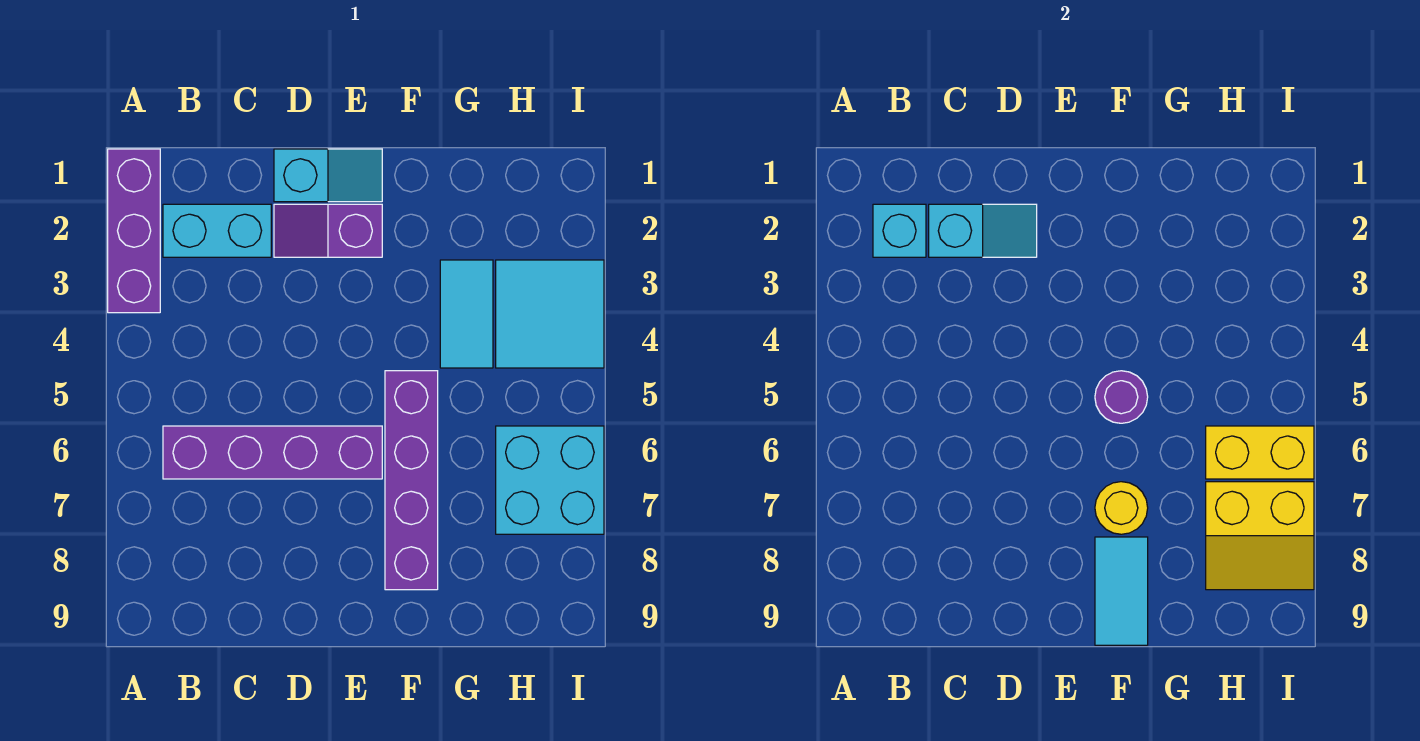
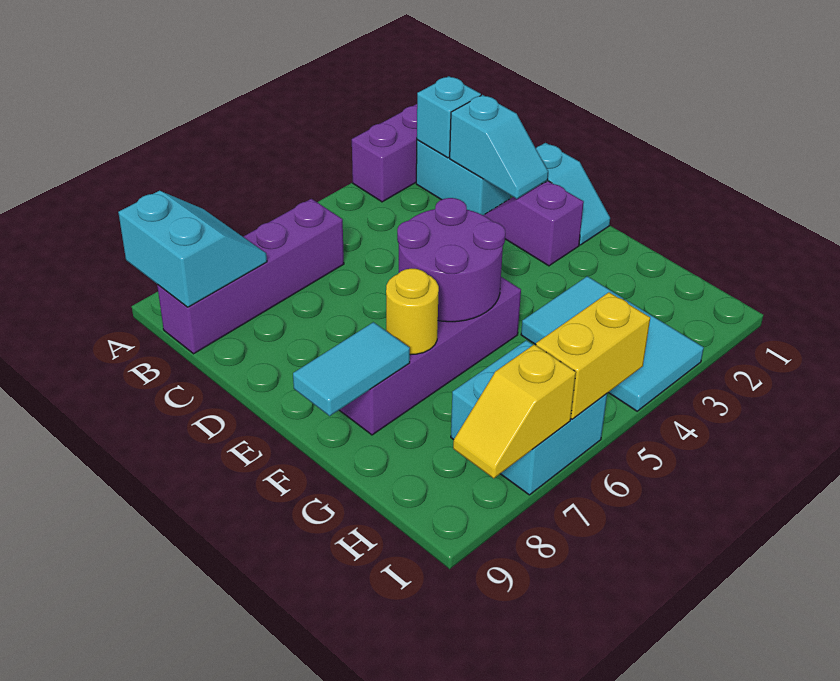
none -> cyan 2x2 slope [118,191,267,307]
purple 1x4 brick [163,426,382,479] -> purple 1x4 brick turned to [157,199,344,354]
purple 1x1 round brick [1095,371,1148,423] -> purple 2x2 round brick [397,198,505,322]
yellow 1x2 brick [1206,426,1314,479] -> yellow 1x2 brick turned to [536,292,650,419]
yellow 2x2 slope [1206,482,1314,590] -> yellow 1x2 slope [453,344,576,478]

